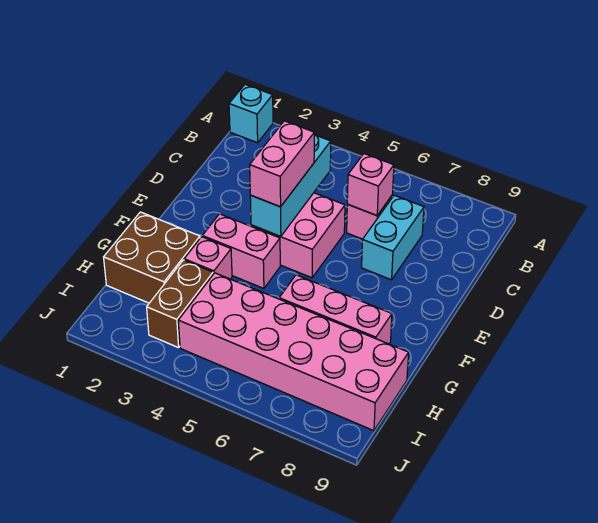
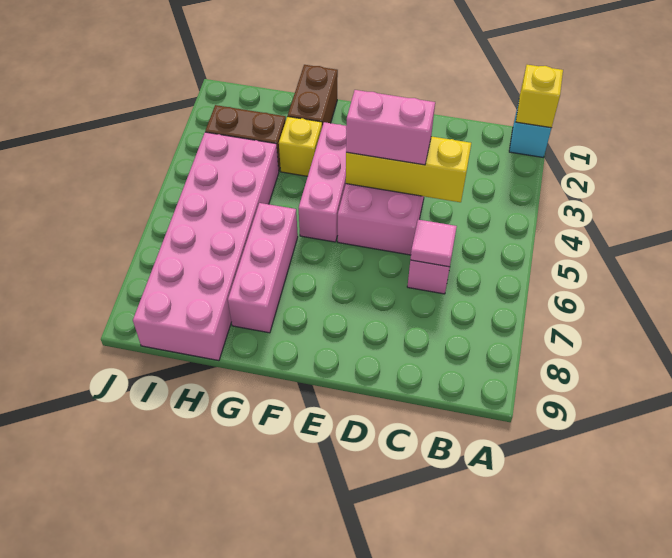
none -> yellow 1x1 brick [516,65,563,128]
cyan 1x3 brick [250,135,331,237] -> yellow 1x3 brick [346,136,471,202]
pink 1x1 brick [347,154,394,215] -> pink 1x1 tile [410,220,457,267]
cyan 1x2 brick [362,195,424,280] -> none
pink 1x2 brick [202,214,280,288] -> pink 1x3 brick [299,122,346,242]
brown 2x2 brick [104,212,200,303] -> brown 1x2 brick [288,65,338,126]
pink 1x1 brick [184,237,232,279] -> yellow 1x1 brick [279,116,322,176]

